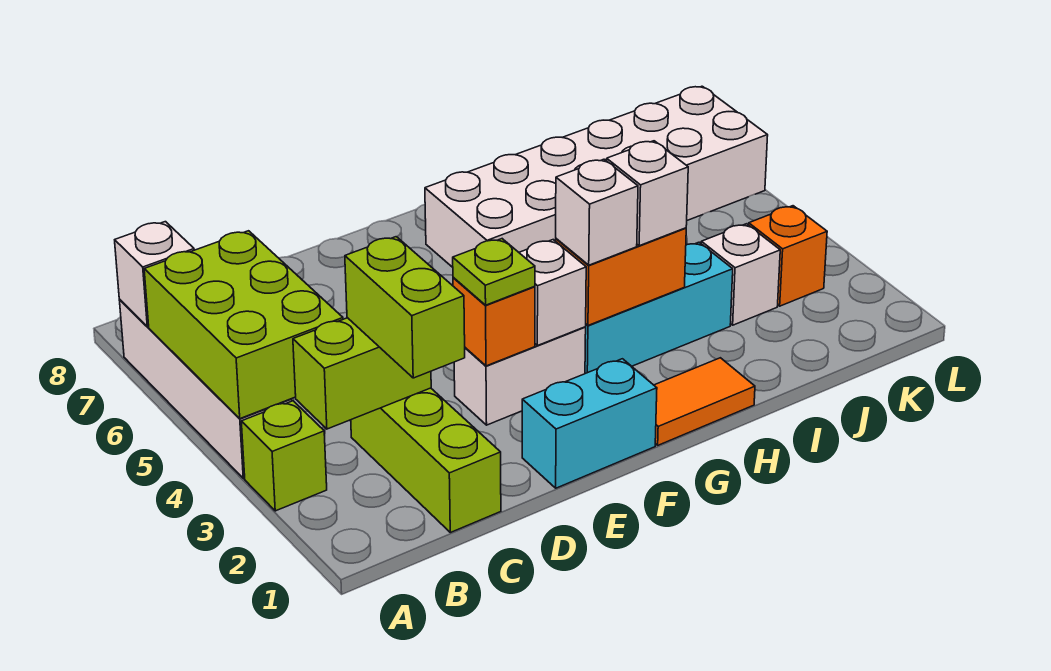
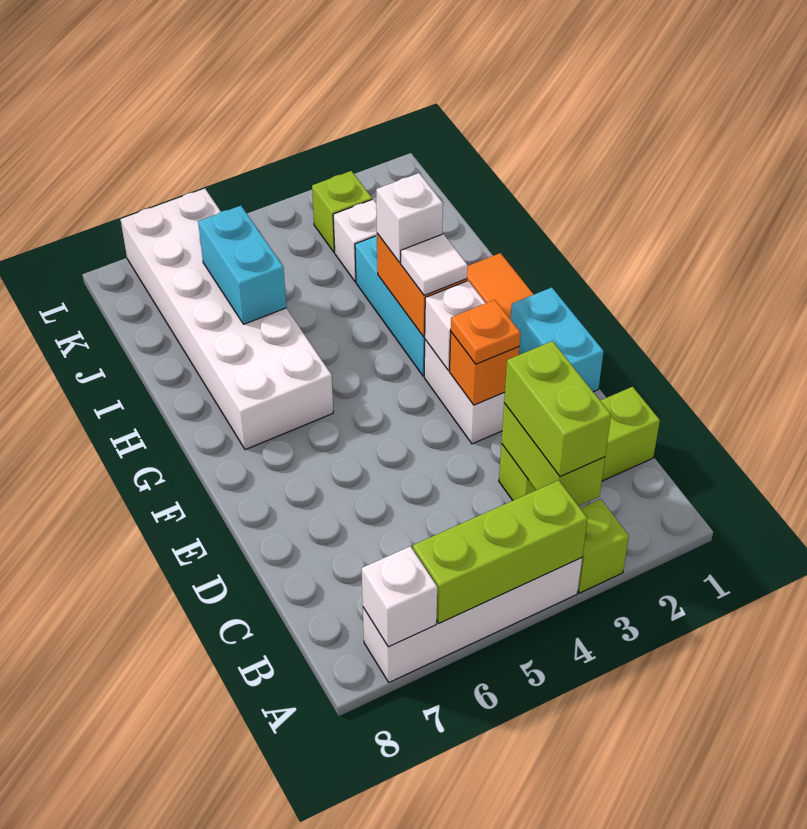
lime 2x3 brick [144,231,343,419] -> lime 1x3 brick [413,480,587,623]
lime 1x2 brick [345,237,465,378] -> lime 1x2 brick turned to [504,341,611,477]
lime 1x1 plate [453,239,535,305] -> orange 1x1 plate [451,300,520,364]
white 1x1 brick [556,159,638,265] -> white 1x1 tile [401,234,467,295]
none -> cyan 1x2 brick [198,206,286,324]
orange 1x1 brick [749,206,827,306] -> lime 1x1 brick [312,171,372,252]

